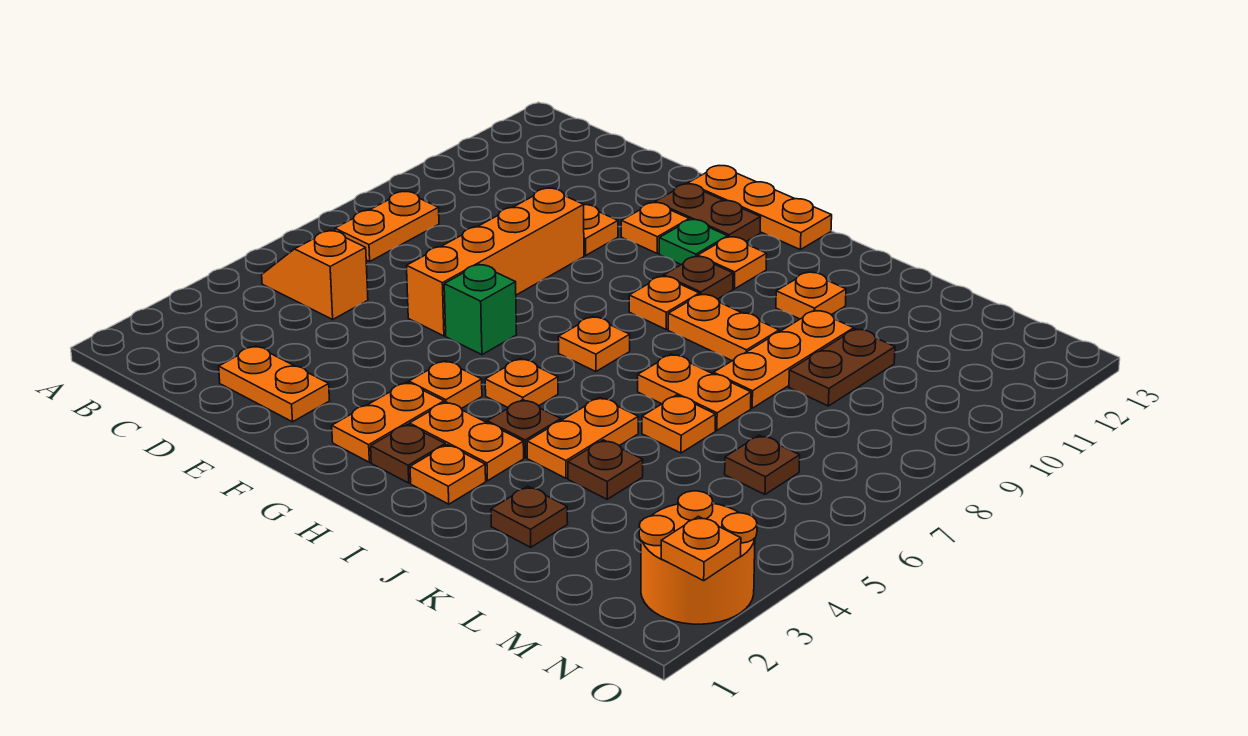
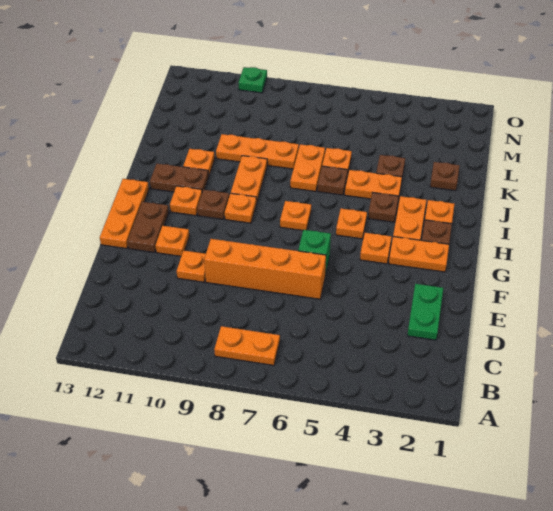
orange 1x2 slope [262,230,368,319] -> none
orange 1x2 plate [219,346,330,422] -> green 1x2 plate [407,284,443,340]
green 1x1 plate [659,220,728,265] -> green 1x1 plate moved to [239,67,267,93]
brown 1x2 plate [789,329,895,406] -> brown 1x2 plate moved to [150,164,209,192]
brown 1x1 plate [725,435,800,494] -> brown 1x1 plate moved to [317,166,348,195]
orange 2x2 round brick [639,491,757,624] -> none
orange 1x1 plate [661,516,741,581] -> none

